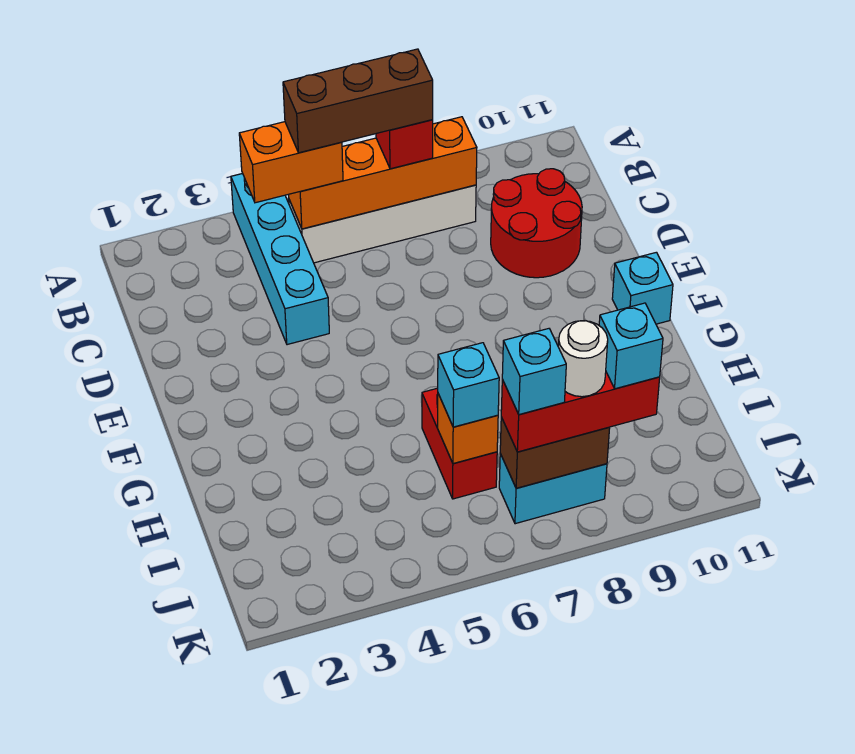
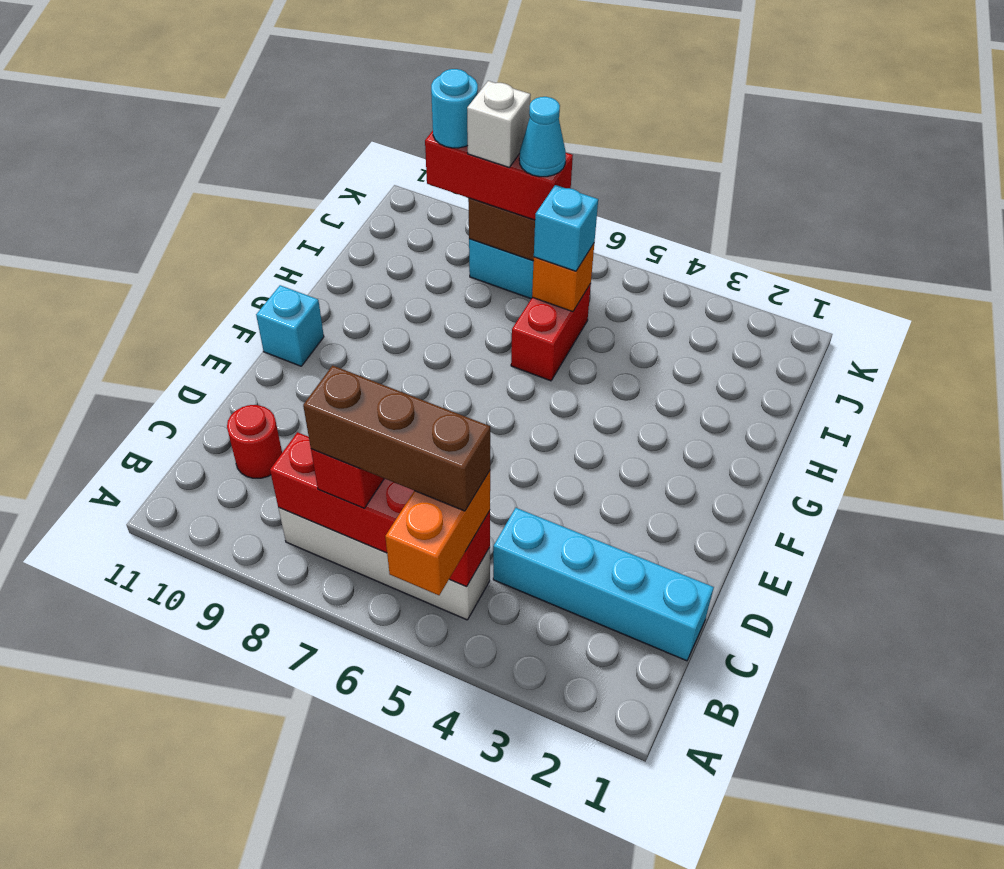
cyan 1x4 brick [231,174,329,345] -> cyan 1x4 brick turned to [493,508,714,661]
orange 1x2 brick [239,122,343,203] -> orange 1x2 brick turned to [385,471,490,595]
orange 1x4 brick [288,117,477,229] -> red 1x4 brick [270,432,490,587]
red 2x2 round brick [491,169,582,278] -> red 1x1 round brick [227,405,282,478]
cyan 1x1 brick [502,329,566,414] -> cyan 1x1 cone [519,97,566,177]
white 1x1 round brick [558,321,608,397] -> white 1x1 brick [467,81,531,167]
cyan 1x1 brick [599,303,663,389] -> cyan 1x1 round brick [431,69,478,148]

